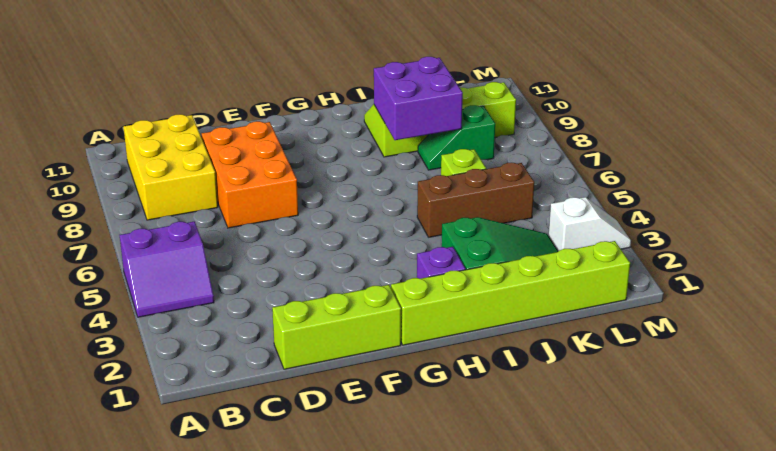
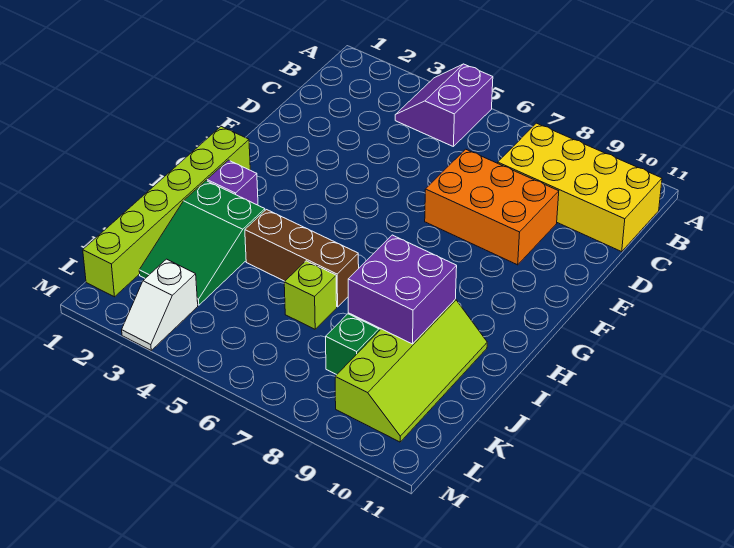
yellow 2x3 brick [124,114,218,220] -> yellow 2x4 brick [498,123,662,252]
lime 1x3 brick [272,285,401,369] -> none
brown 1x3 brick [417,163,534,237] -> brown 1x3 brick turned to [245,210,359,307]

